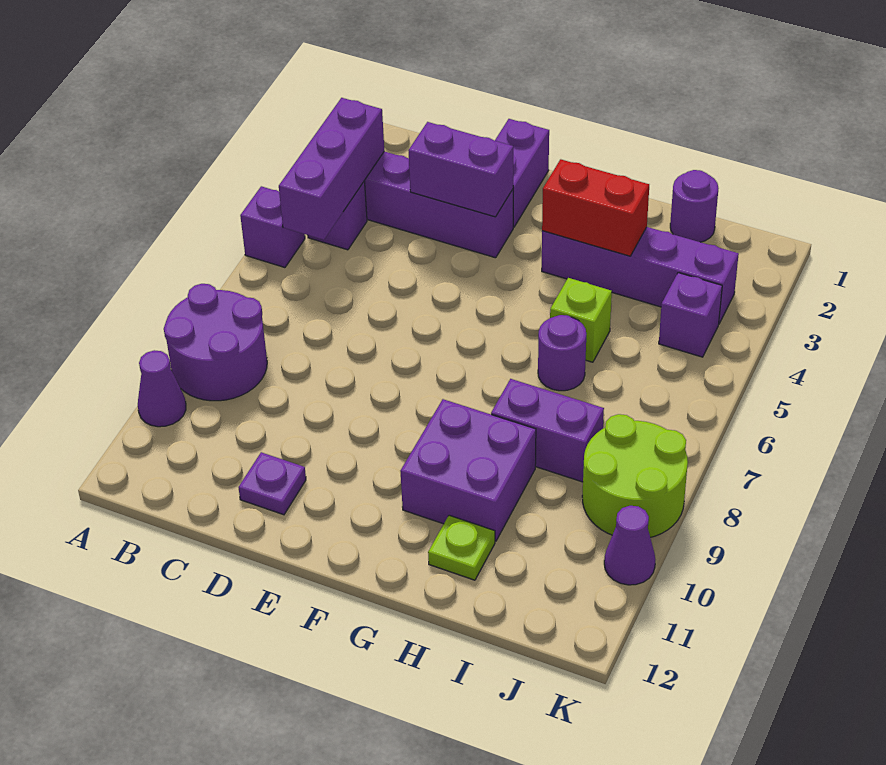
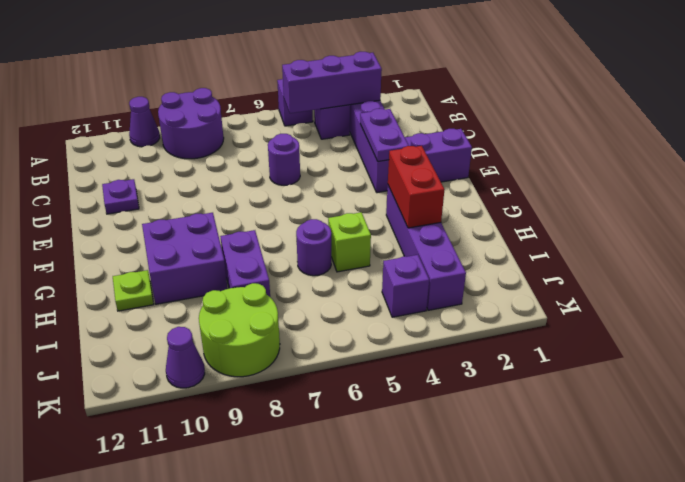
purple 1x2 brick [408,122,513,217] -> purple 1x2 plate [360,109,409,162]
purple 1x1 round brick [670,170,718,242] -> purple 1x1 round brick moved to [268,134,300,185]

